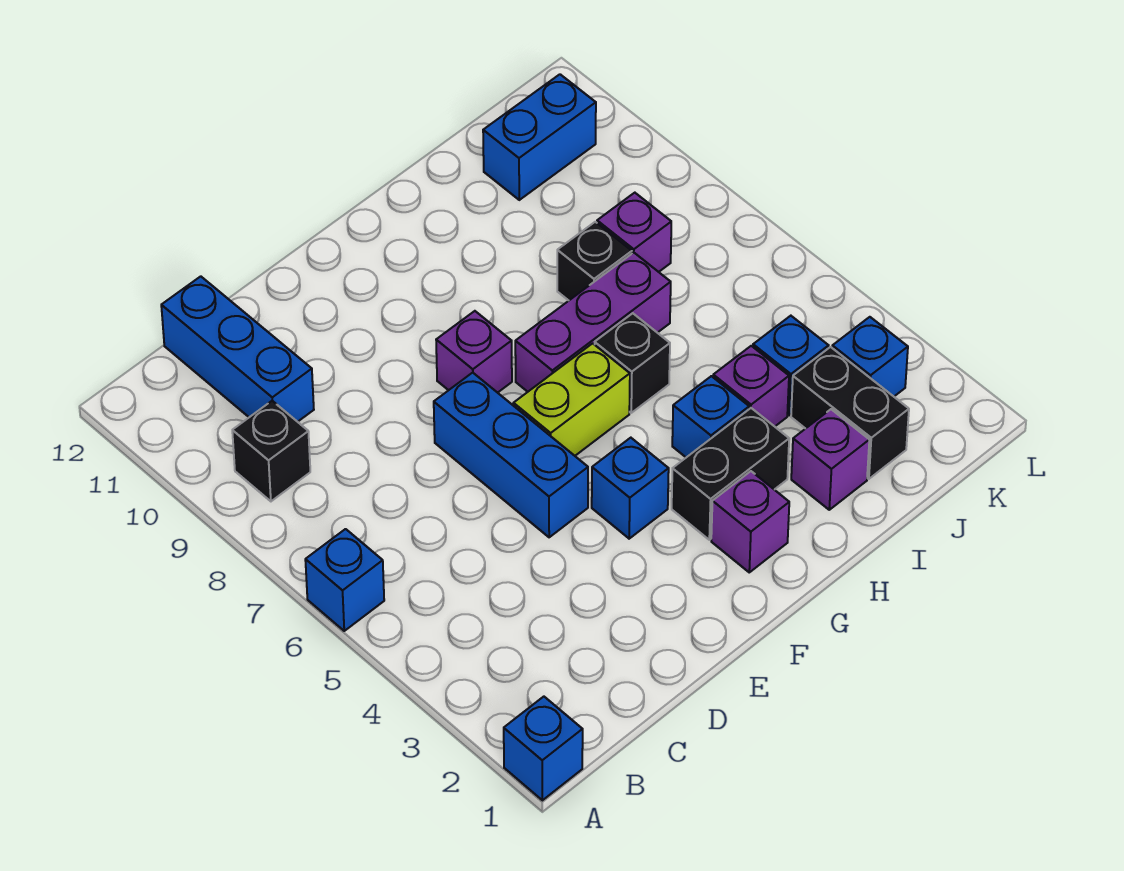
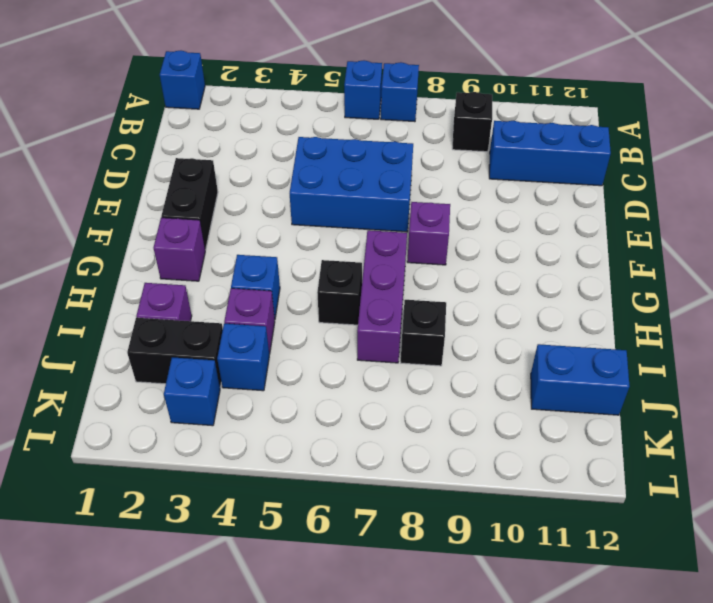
blue 1x3 brick [434,373,588,537] -> blue 2x3 brick [290,137,413,232]
blue 1x1 brick [592,438,669,539] -> blue 1x1 brick moved to [381,62,419,122]
lime 1x2 brick [513,343,630,456] -> none
black 1x2 brick [672,408,789,540] -> black 1x2 brick moved to [161,158,218,250]
purple 1x1 brick [597,193,671,272] -> none
blue 1x2 brick [483,74,596,200] -> blue 1x2 brick turned to [531,344,630,415]

